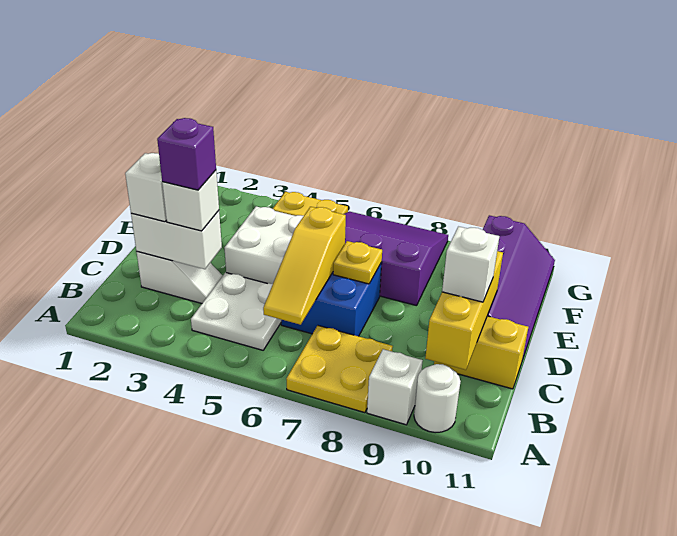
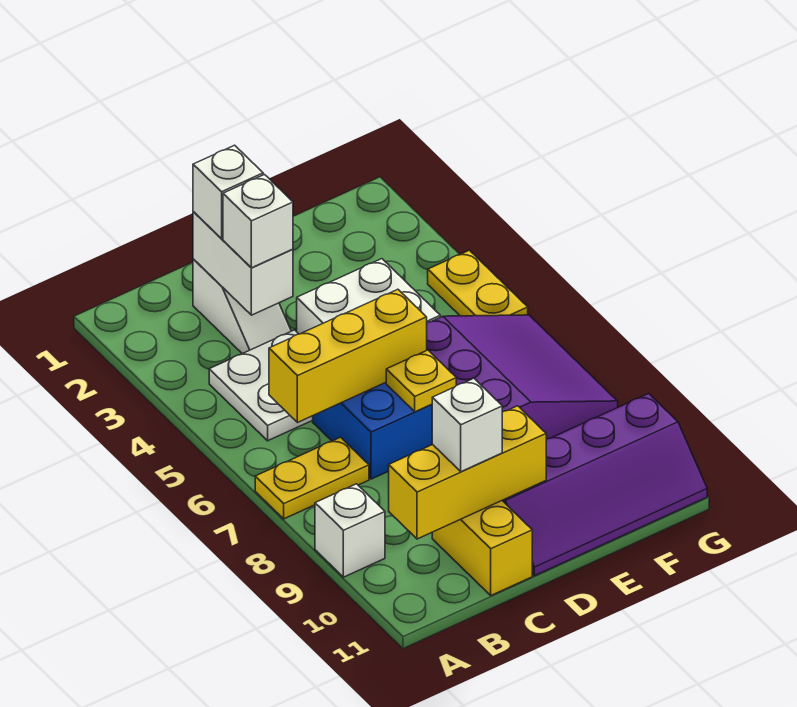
yellow 2x2 plate [286,326,393,413] -> yellow 1x2 plate [255,437,369,519]
white 1x1 round brick [414,364,461,433] -> none
yellow 1x3 slope [263,207,346,325] -> yellow 1x3 brick [269,289,427,423]
purple 1x1 brick [157,118,216,190] -> none

